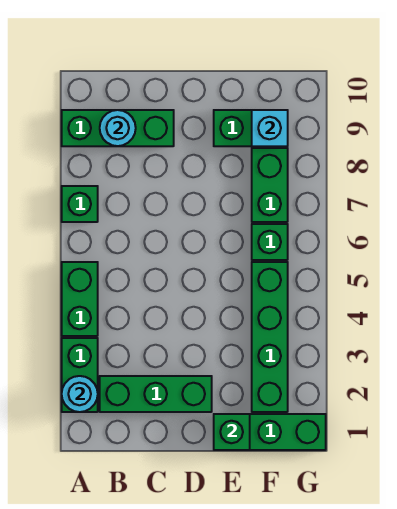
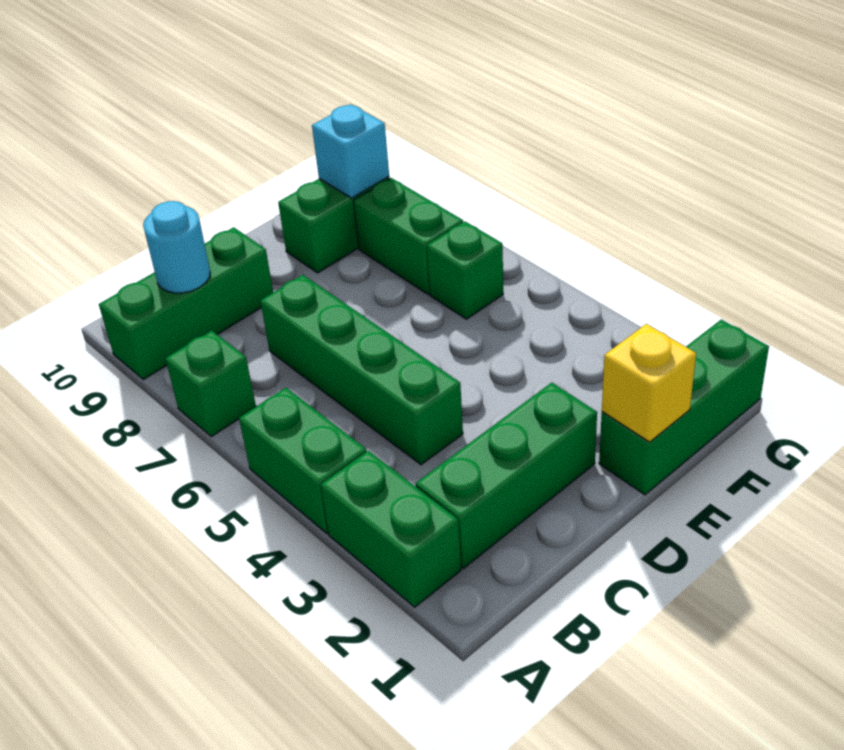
cyan 1x1 round brick [62,376,98,412] -> none
green 1x1 brick [214,414,250,450] -> yellow 1x1 brick [602,324,696,442]
green 1x4 brick [252,262,288,412] -> green 1x4 brick moved to [260,275,463,465]

